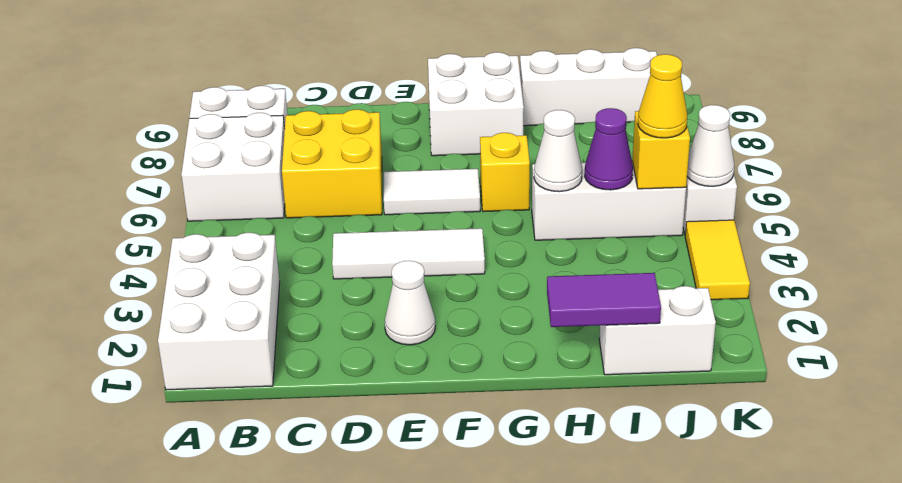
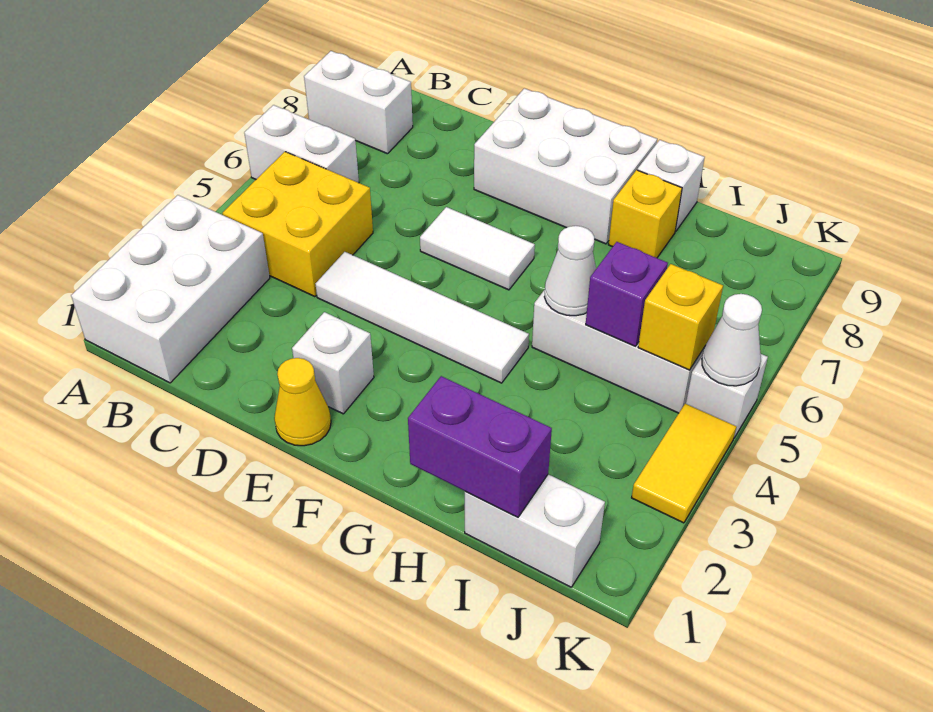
white 2x2 brick [181,113,285,221] -> white 1x2 brick [244,105,359,183]
yellow 2x2 brick [282,109,382,218] -> yellow 2x2 brick moved to [222,152,373,297]
white 1x3 tile [332,228,485,279] -> white 1x4 tile [316,252,529,383]
white 1x1 cone [385,261,435,345] -> white 1x1 brick [292,312,374,414]
white 2x2 brick [428,52,524,156] -> white 2x3 brick [474,88,657,244]
yellow 1x1 brick [480,133,530,212] -> yellow 1x1 brick moved to [608,170,682,258]
purple 1x2 tile [547,273,661,327] -> purple 1x2 brick [408,376,552,517]
white 1x3 brick [520,48,657,126] -> white 1x1 brick [637,140,705,231]
purple 1x1 cone [585,108,633,190] -> purple 1x1 brick [586,242,668,346]
yellow 1x1 cone [638,54,687,138] -> yellow 1x1 cone moved to [274,358,331,446]

